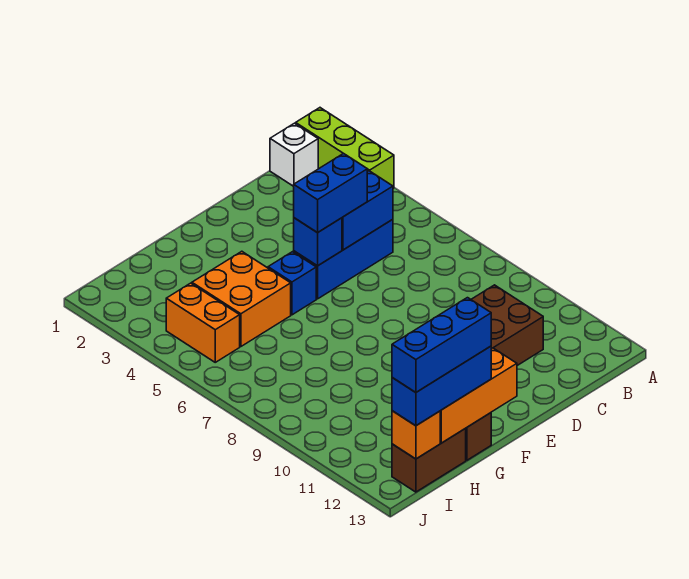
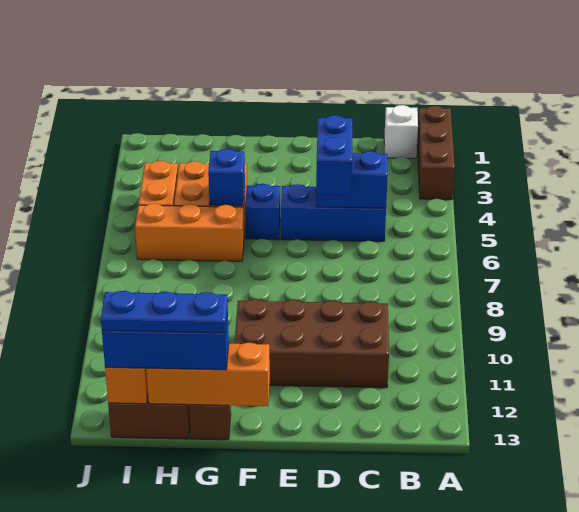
lime 1x3 brick [296,108,394,188] -> brown 1x3 brick [417,106,455,200]
blue 1x2 brick [294,153,367,233] -> blue 1x2 brick turned to [316,115,352,195]
blue 1x1 brick [294,218,342,266] -> blue 1x1 brick moved to [208,149,245,206]
none -> orange 1x3 brick [135,203,244,261]
blue 1x3 brick [392,298,491,392] -> blue 1x3 plate [101,291,228,333]

